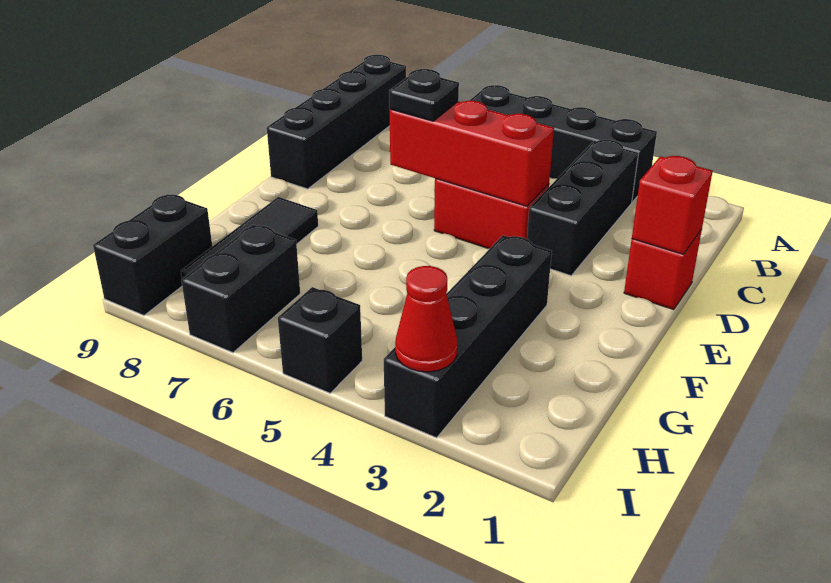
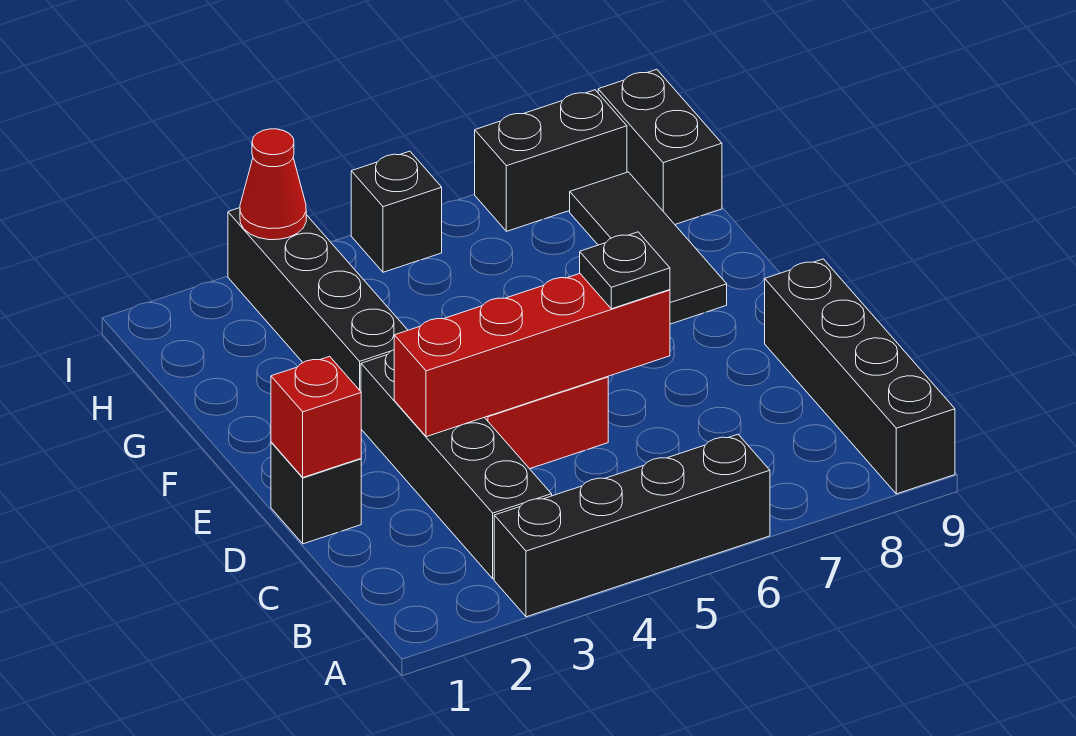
black 1x3 brick [527,140,638,276] -> black 1x4 brick [361,350,552,579]
red 1x1 brick [624,229,702,310] -> black 1x1 brick [271,442,361,544]
red 1x3 brick [390,101,554,206] -> red 1x4 brick [394,274,670,437]
black 1x2 brick [181,225,300,353] -> black 1x2 brick turned to [475,90,627,231]

